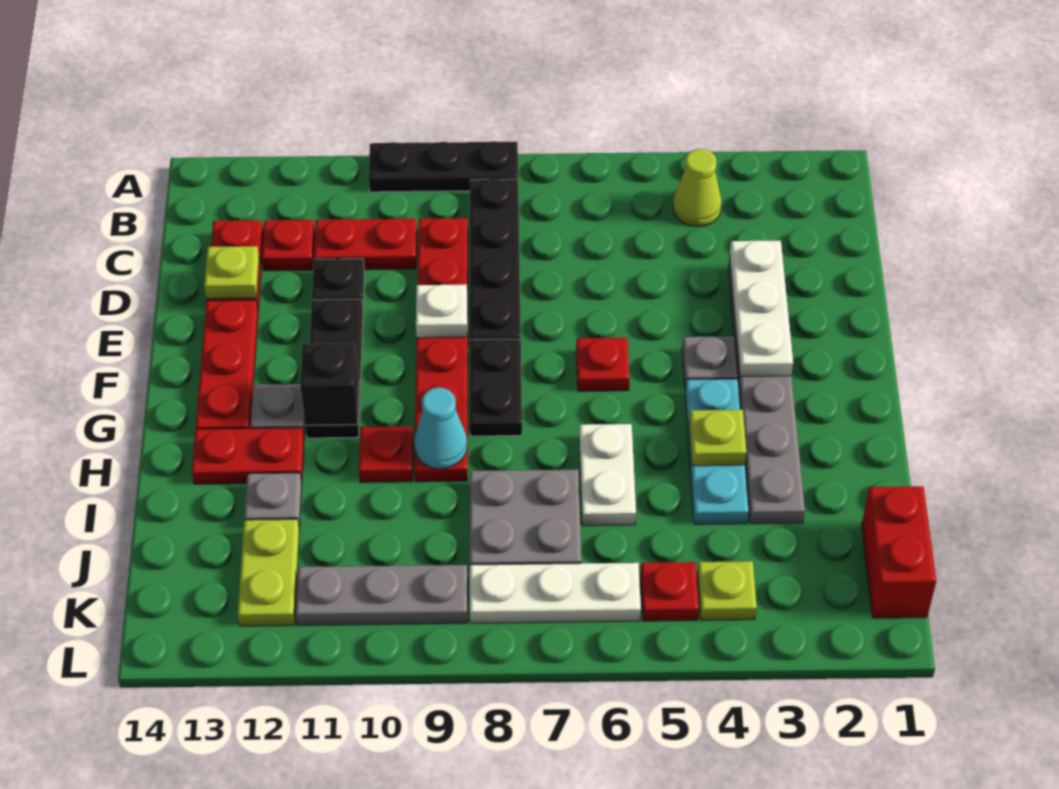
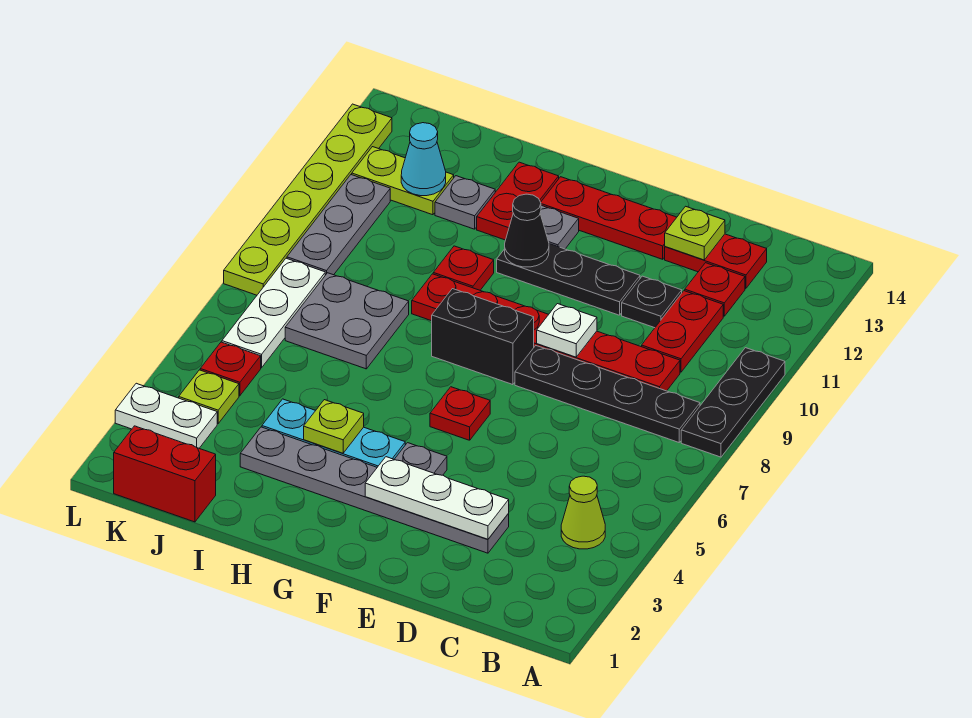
black 1x2 plate [470,339,522,436] -> black 1x2 brick [432,289,534,385]
black 1x1 brick [300,343,359,425] -> black 1x1 cone [505,194,549,267]
white 1x2 plate [579,424,636,526] -> white 1x2 plate moved to [115,383,217,448]
cyan 1x1 cone [414,388,467,469] -> cyan 1x1 cone moved to [401,123,446,196]
none -> lime 1x6 plate [224,104,392,295]

